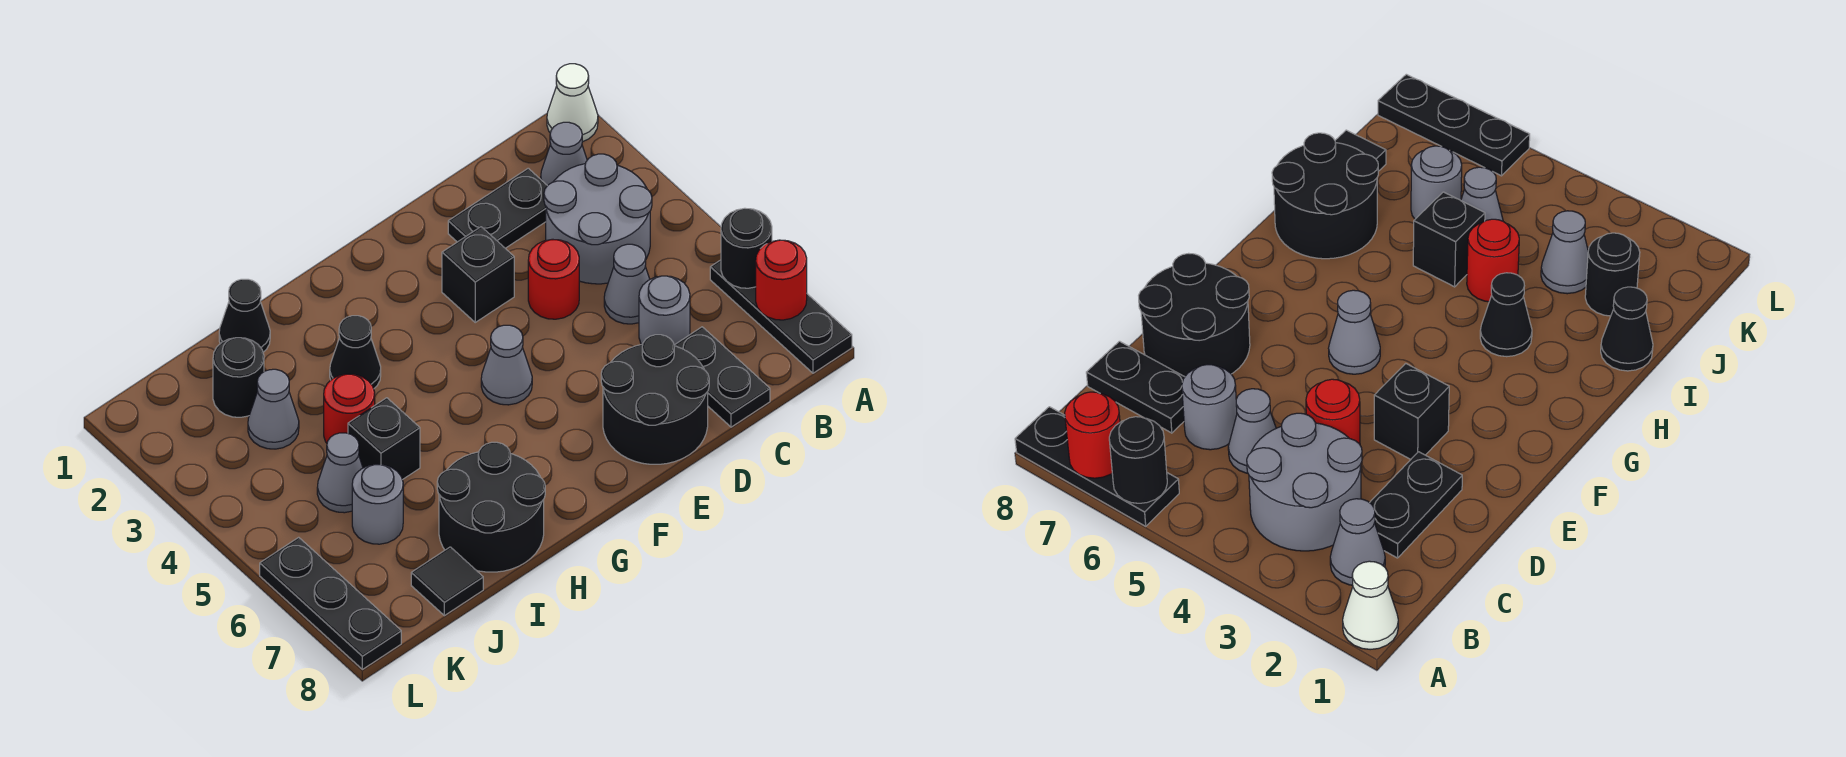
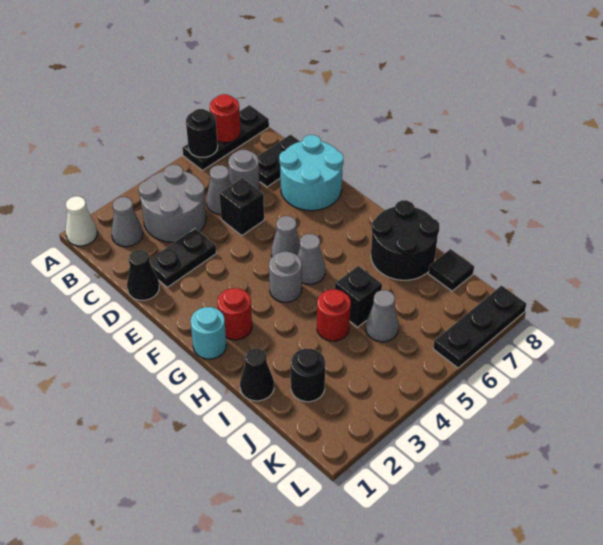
black 1x2 plate [448,168,547,248] -> black 1x2 plate turned to [150,229,216,287]
red 1x1 round brick [528,239,579,319] -> red 1x1 round brick moved to [217,288,252,340]
black 2x2 round brick [601,335,709,464] -> cyan 2x2 round brick [279,135,343,211]
black 1x1 brick [442,227,514,322] -> black 1x1 brick moved to [219,178,264,235]
none -> cyan 1x1 round brick [191,307,226,359]
black 1x1 cone [330,316,381,389] -> black 1x1 cone moved to [127,250,159,300]
grey 1x1 cone [248,369,299,449] -> grey 1x1 cone moved to [298,234,325,284]
grey 1x1 round brick [352,464,403,544] -> grey 1x1 round brick moved to [269,252,302,302]

